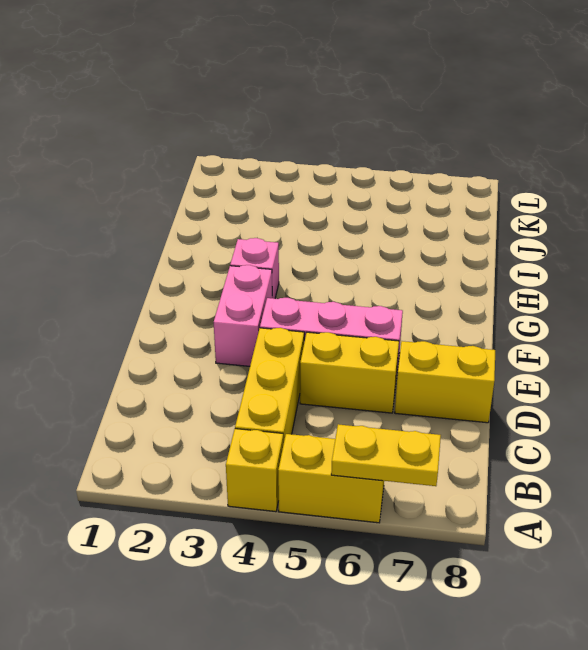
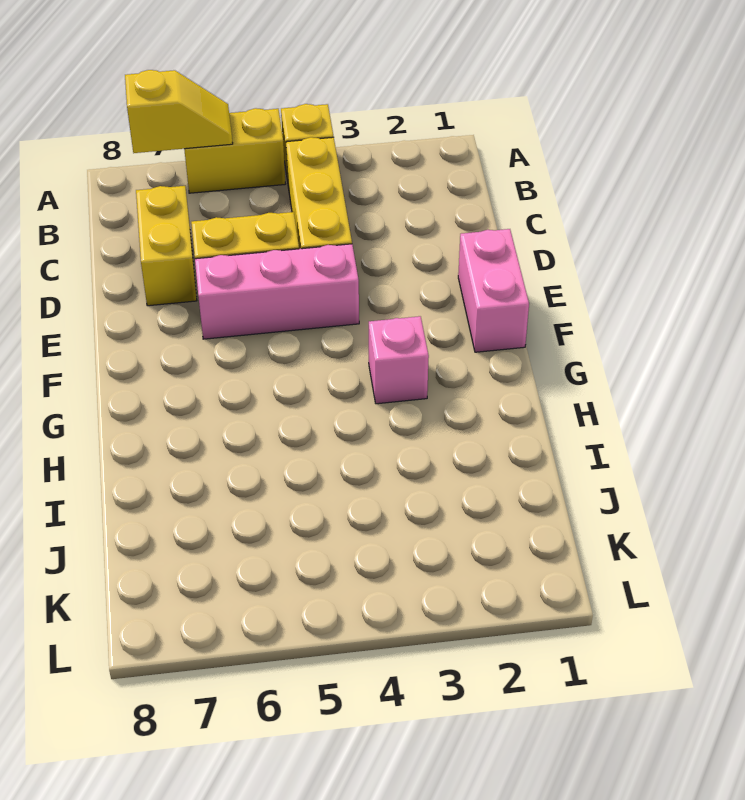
yellow 1x2 plate [331,424,441,486] -> yellow 1x2 slope [125,70,233,153]
yellow 1x2 brick [395,341,495,423] -> yellow 1x2 brick turned to [136,186,197,306]
pink 1x2 brick [214,265,272,366] -> pink 1x2 brick moved to [458,229,529,352]

